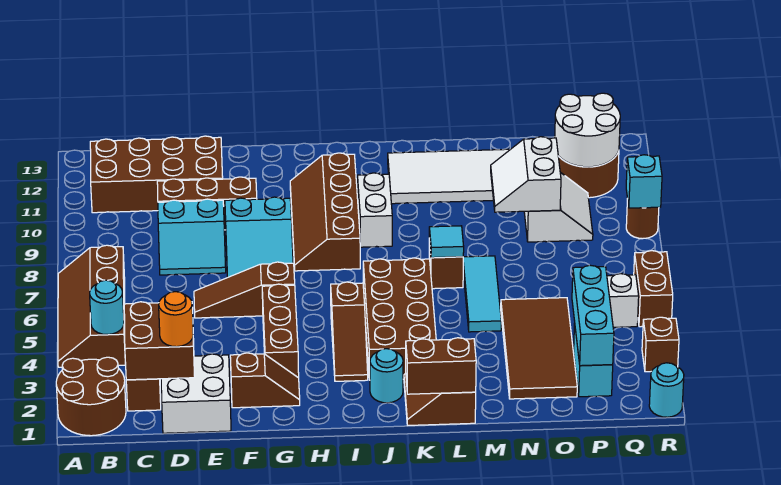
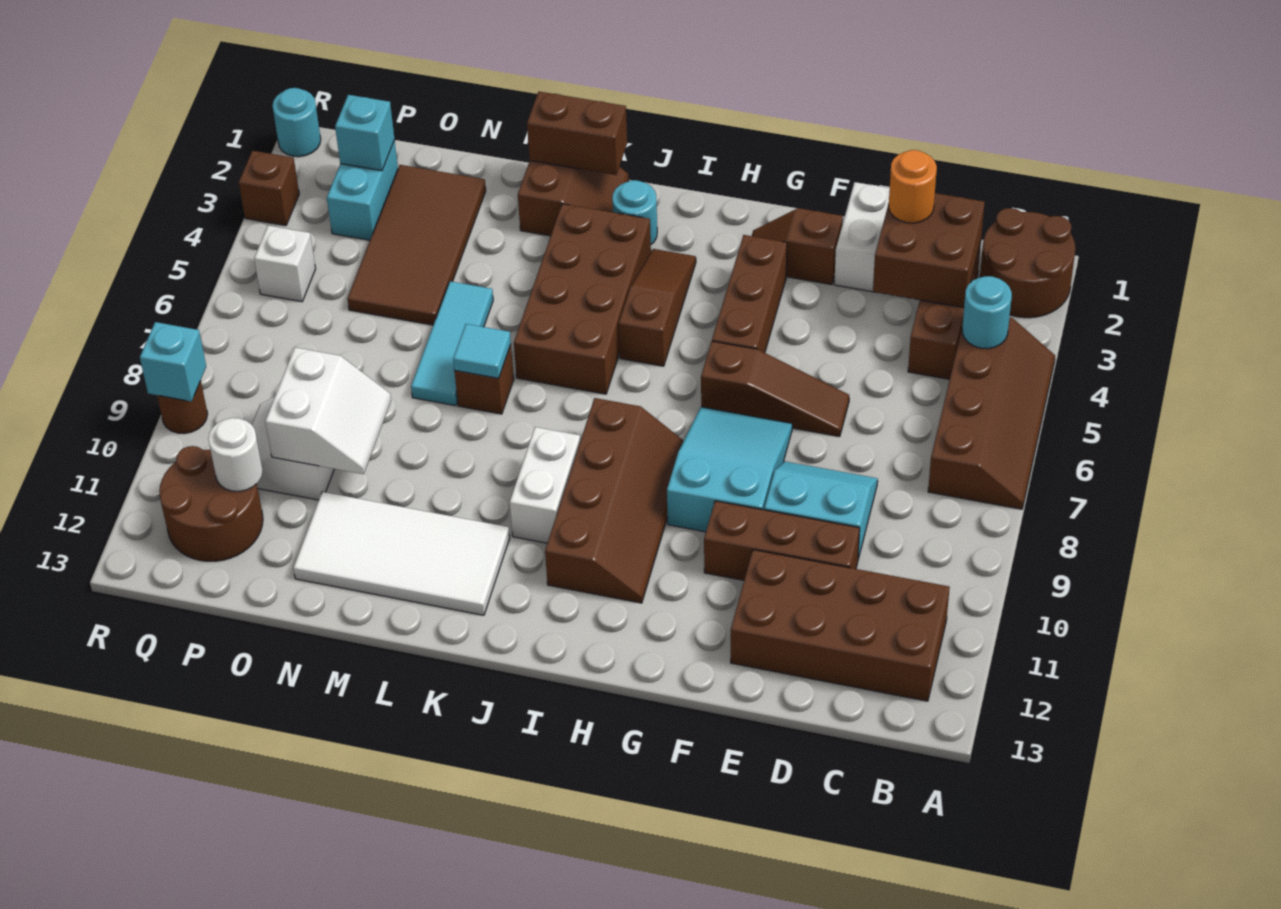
cyan 1x3 brick [572,265,614,366] -> cyan 1x1 brick [335,95,394,171]
white 2x2 round brick [555,93,620,167] -> white 1x1 round brick [208,418,263,491]
brown 1x2 brick [634,251,673,327] -> none

